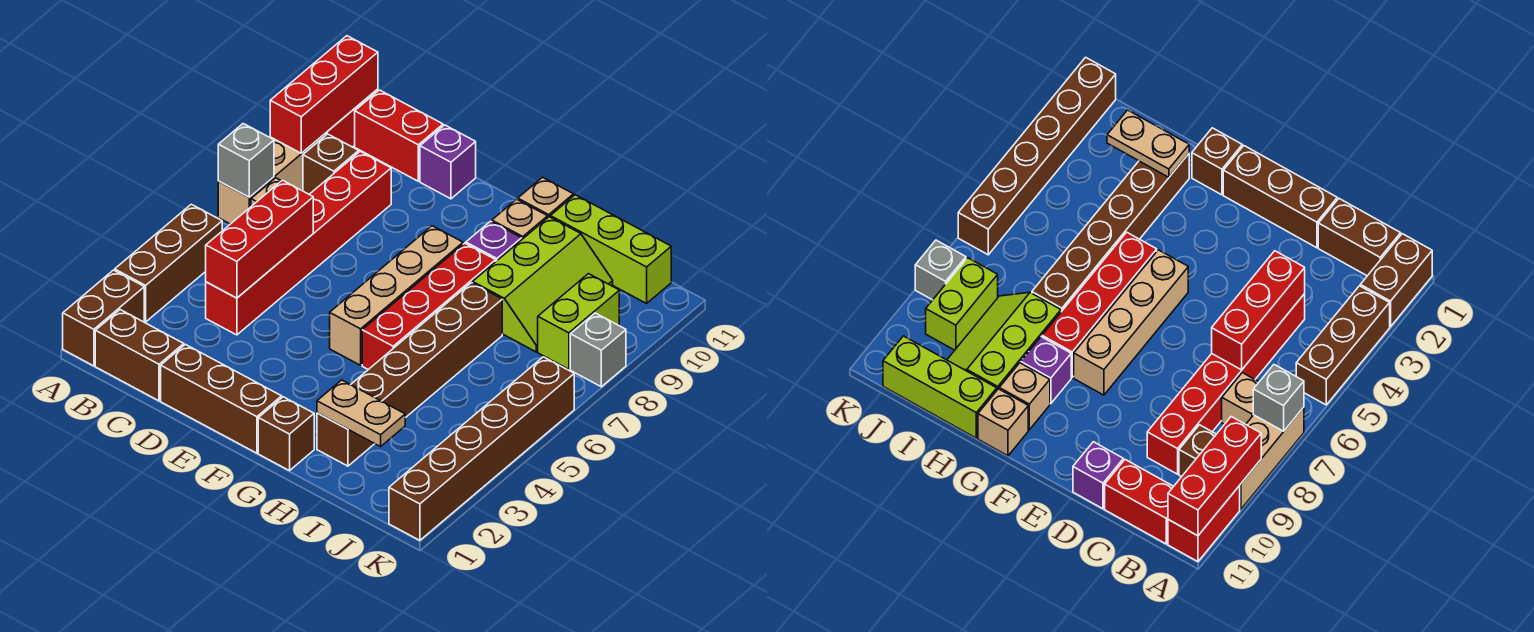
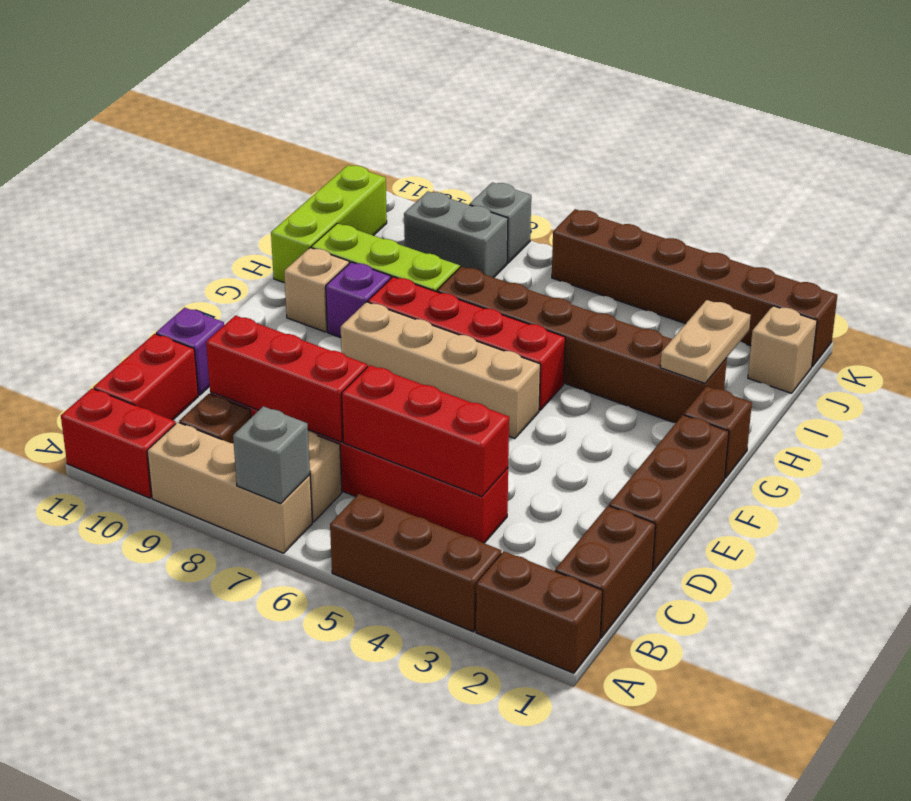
red 1x3 brick [270,36,378,153] -> red 1x3 brick moved to [206,316,368,442]
tan 1x1 brick [518,177,574,217] -> tan 1x1 brick moved to [748,306,817,393]
lime 1x2 brick [538,274,619,369] -> grey 1x2 brick [404,191,508,278]

